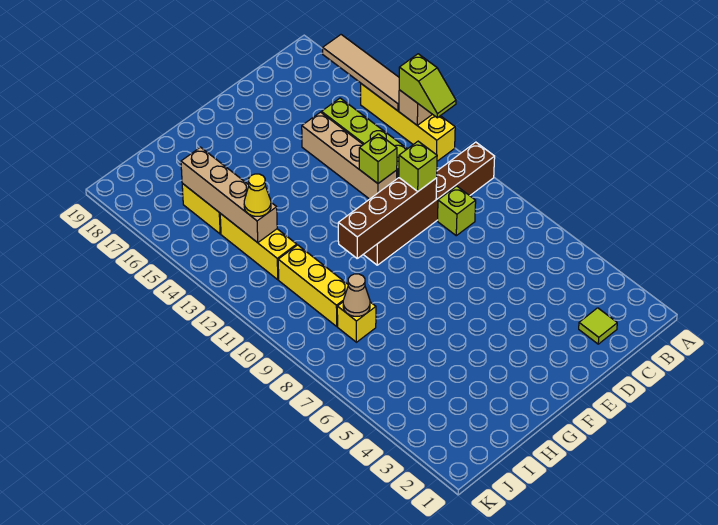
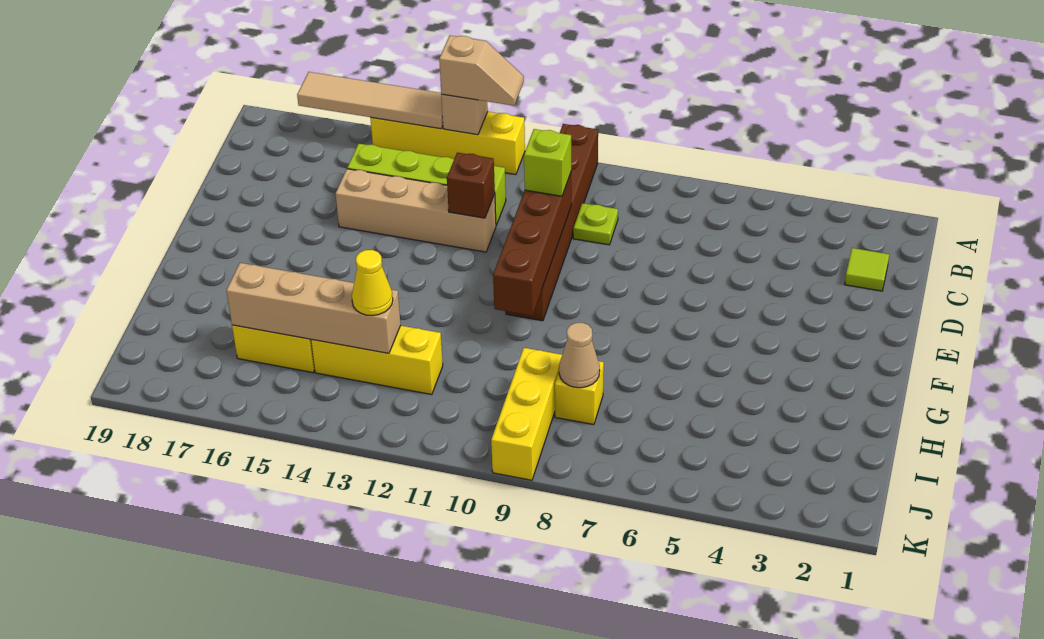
lime 1x2 slope [399,54,456,118] -> tan 1x2 slope [439,35,524,106]
lime 1x1 brick [438,186,476,236] -> lime 1x1 plate [573,203,618,245]
lime 1x1 brick [359,134,397,183] -> brown 1x1 brick [447,153,495,218]
yellow 1x3 brick [278,245,348,326] -> yellow 1x3 brick turned to [491,348,562,480]

